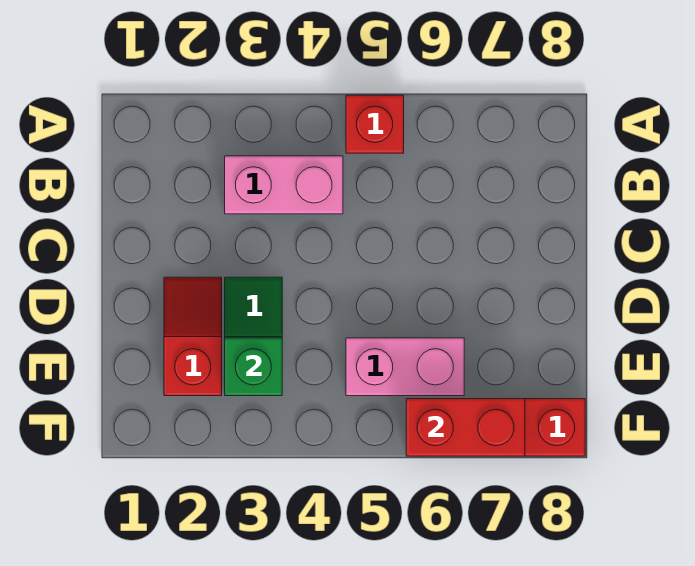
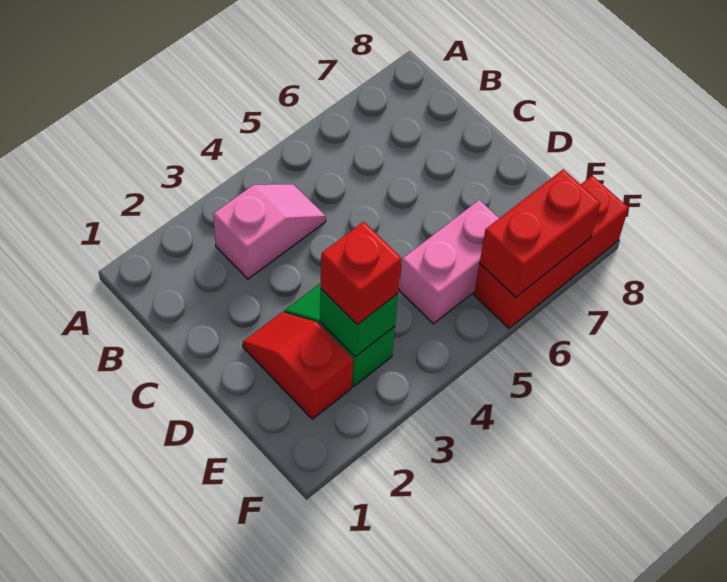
red 1x1 brick [346,95,404,153] -> red 1x1 brick moved to [321,222,402,325]
pink 1x2 brick [225,156,343,214] -> pink 1x2 slope [213,184,326,279]

